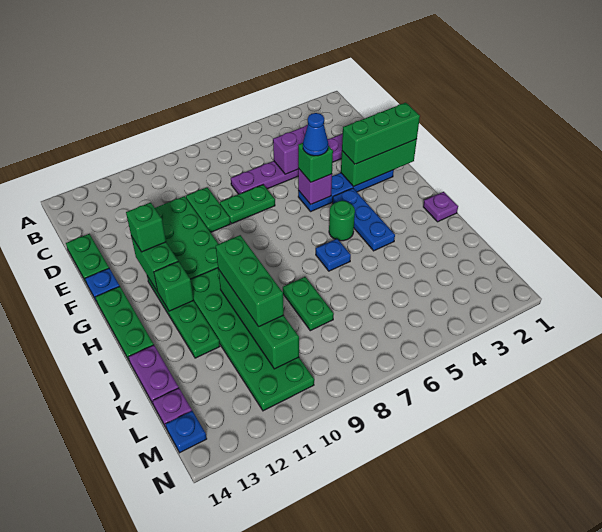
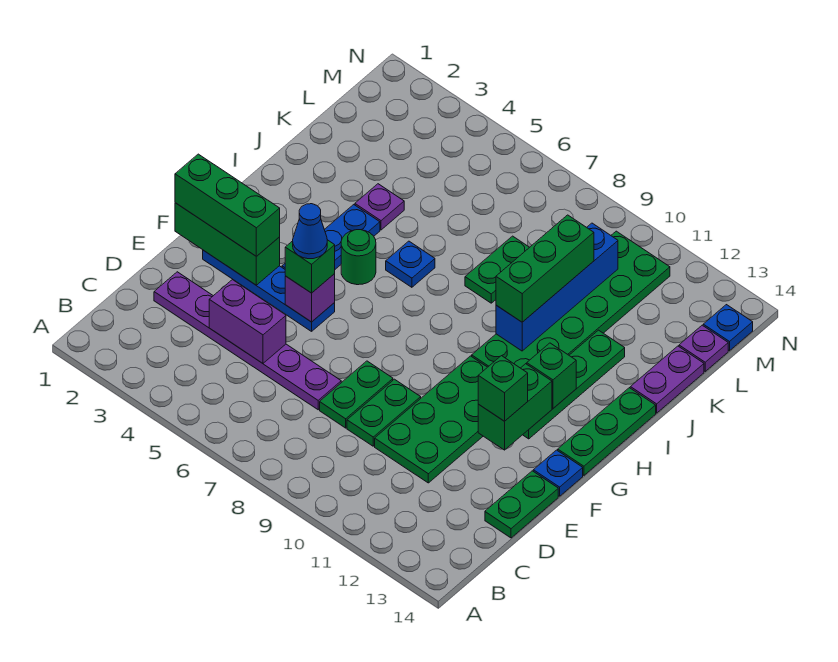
green 1x2 plate [220,185,275,224] -> green 1x2 plate turned to [320,361,393,428]
purple 1x1 plate [423,192,458,222] -> purple 1x1 plate moved to [355,184,404,230]
green 1x4 brick [218,269,299,369] -> blue 1x4 brick [496,223,618,351]

